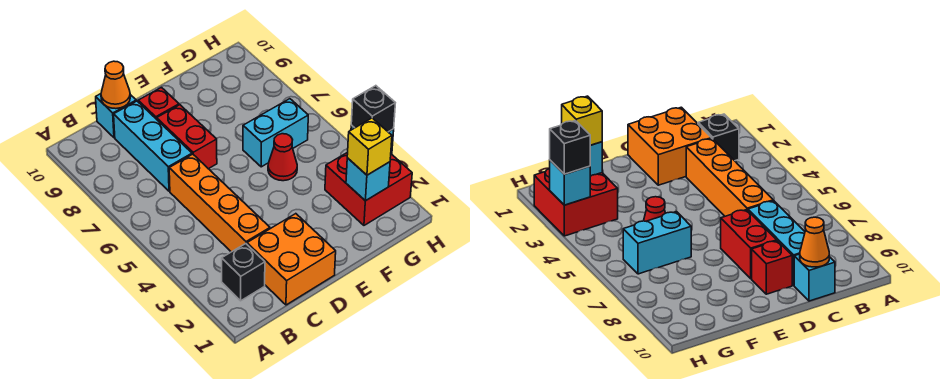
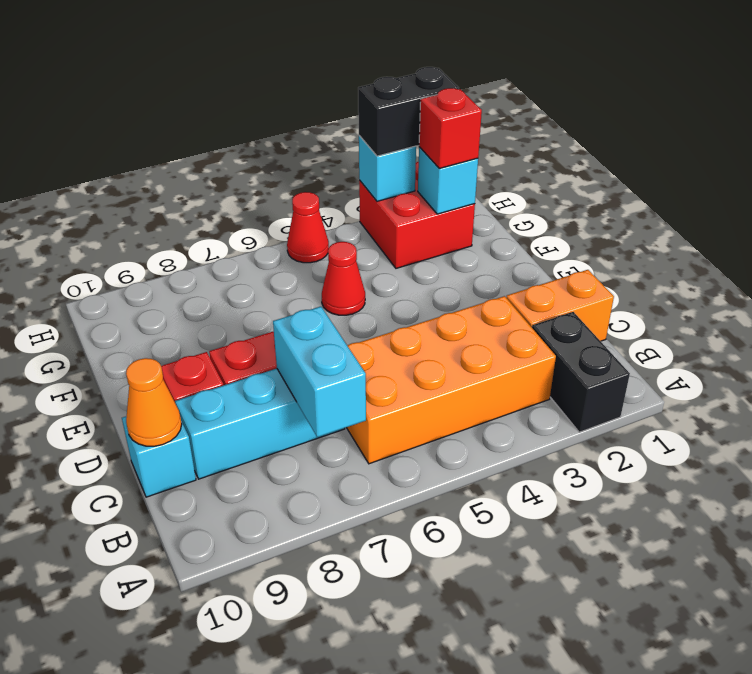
black 1x1 brick [222,244,265,301] -> black 1x2 brick [532,312,630,432]
orange 2x2 brick [247,214,336,305] -> orange 1x2 brick [506,270,614,341]
orange 1x4 brick [169,154,270,252] -> orange 2x4 brick [347,296,556,464]
cyan 1x2 brick [243,99,308,167] -> cyan 1x2 brick moved to [273,307,366,437]
yellow 1x1 brick [347,118,392,175] -> red 1x1 brick [419,88,482,168]
black 1x1 brick [351,86,395,132] -> black 1x2 brick [358,67,459,156]
none -> red 1x1 cone [287,192,329,263]

